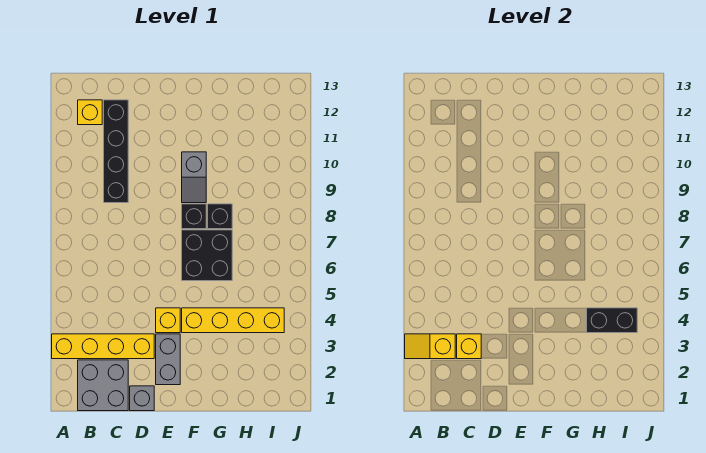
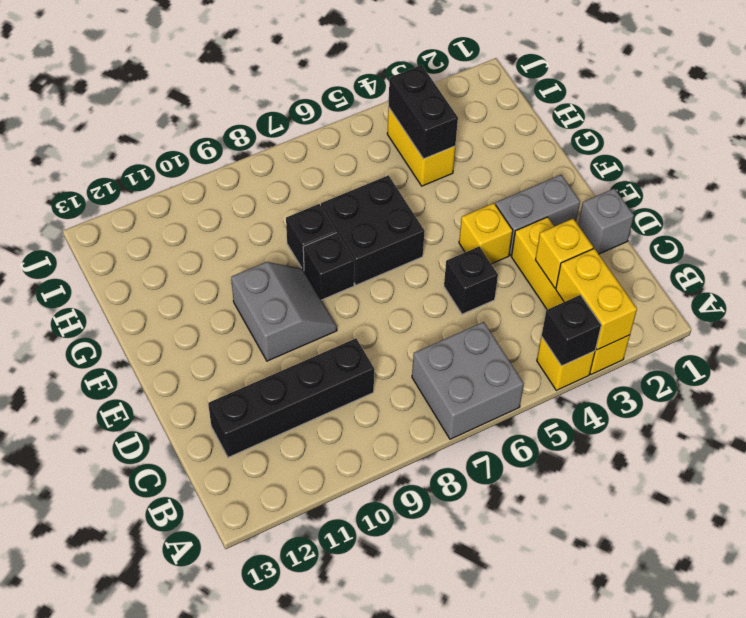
yellow 1x2 slope [405,334,455,359] -> yellow 1x2 brick [556,249,637,350]
none -> black 1x1 brick [542,295,601,366]
grey 2x2 brick [78,360,128,411] -> grey 2x2 brick moved to [412,322,524,439]
yellow 1x1 brick [78,100,102,125] -> yellow 1x1 brick moved to [537,337,595,390]
none -> black 1x1 brick [444,247,498,314]
yellow 1x4 brick [182,308,284,333] -> yellow 1x2 brick [387,107,455,186]
grey 1x2 slope [182,152,206,203] -> grey 2x2 slope [231,262,337,361]

